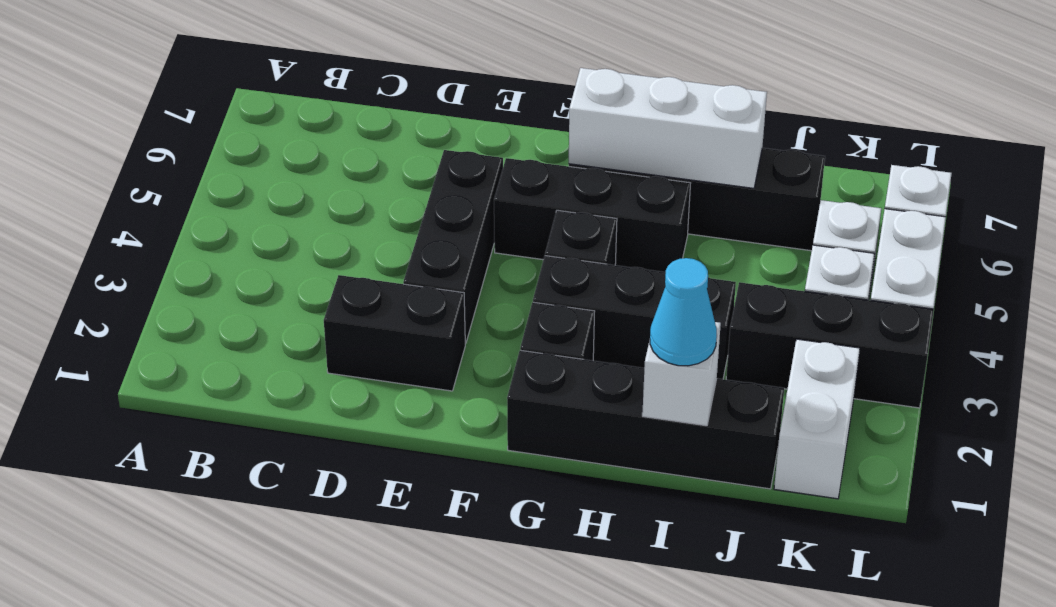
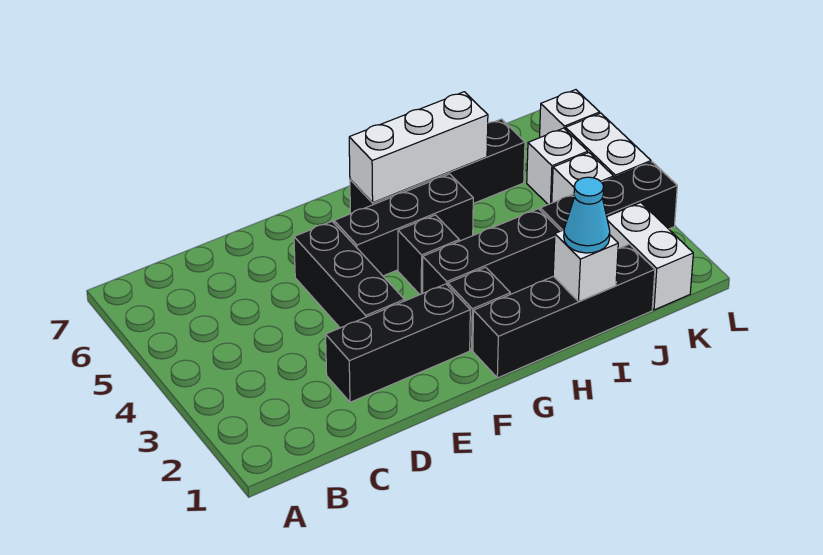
black 1x2 brick [324,275,465,391] -> black 1x3 brick [326,284,470,402]

